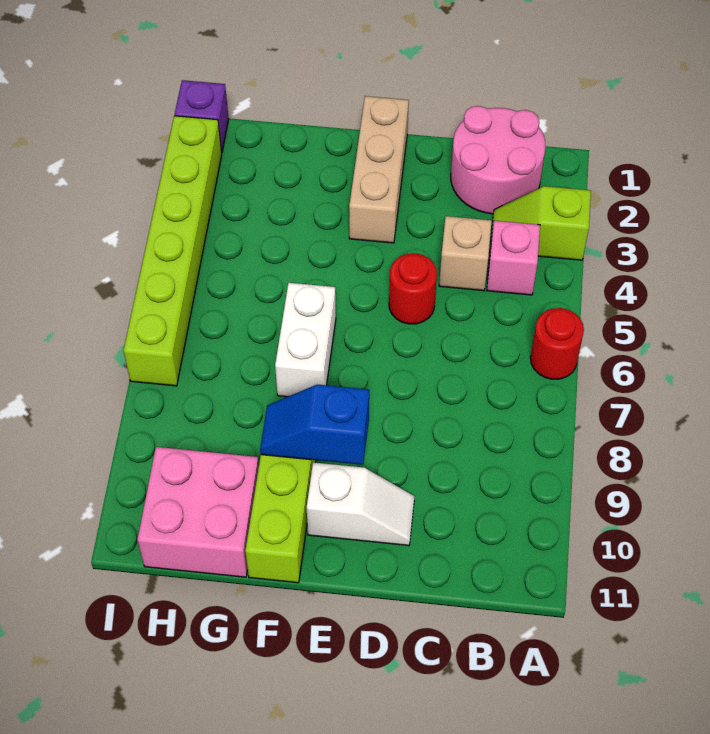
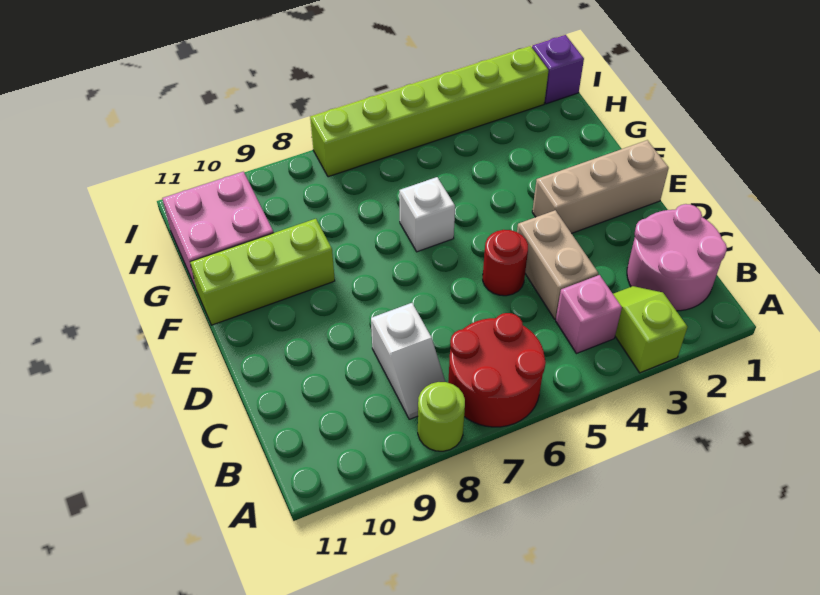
red 1x1 round brick [530,308,584,379] -> red 2x2 round brick [448,313,546,427]
none -> lime 1x1 round brick [418,382,465,451]
tan 1x1 brick [439,216,492,291] -> tan 1x2 brick [517,210,598,319]
white 1x2 slope [307,462,414,546] -> white 1x2 slope moved to [371,303,445,419]
blue 1x2 slope [260,385,369,465] -> none
white 1x2 brick [275,283,336,397] -> white 1x1 brick [399,177,455,252]

